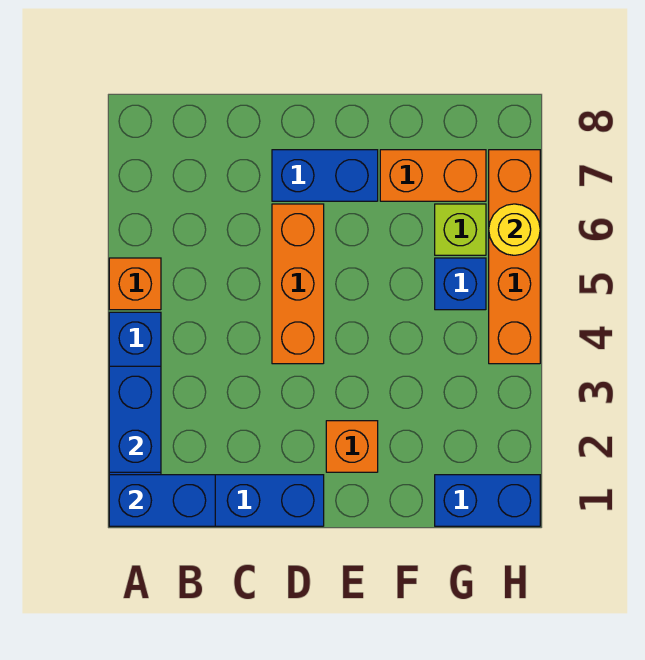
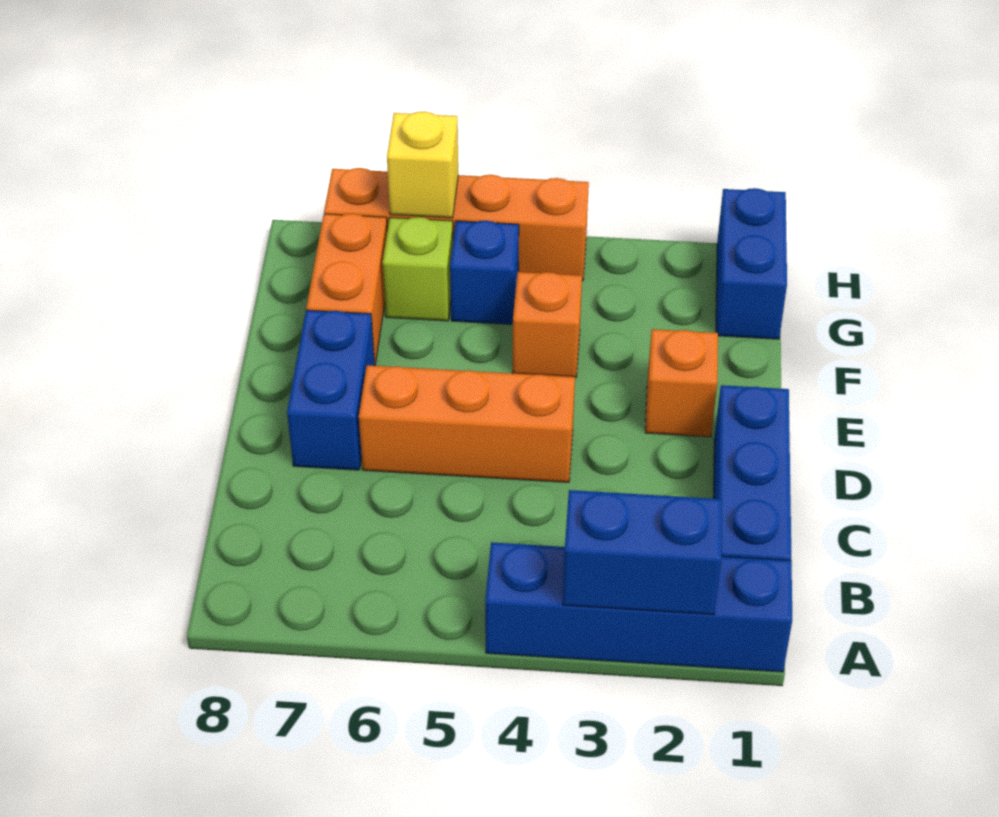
blue 1x2 brick [109,475,215,526] -> none
orange 1x1 brick [109,258,161,310] -> orange 1x1 brick moved to [512,272,582,377]
yellow 1x1 round brick [489,204,540,255] -> yellow 1x1 brick [387,112,458,218]

